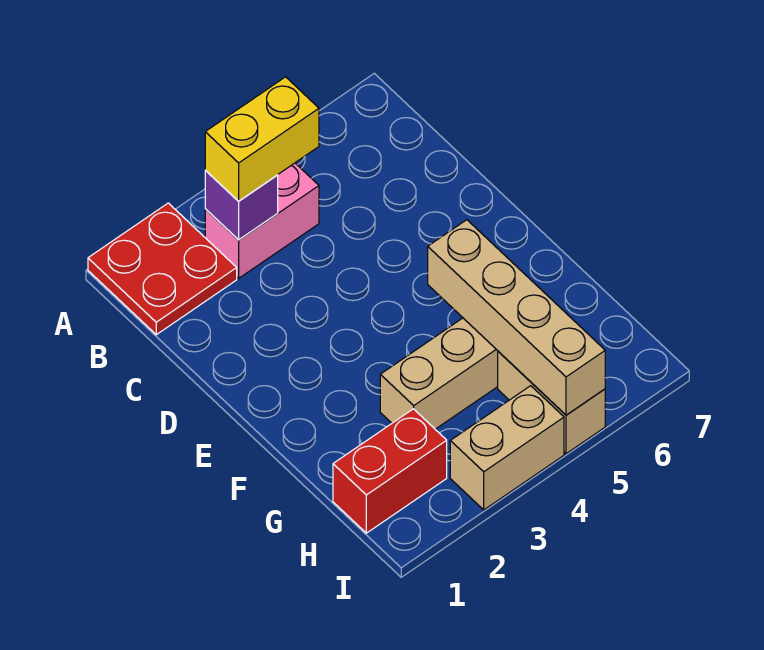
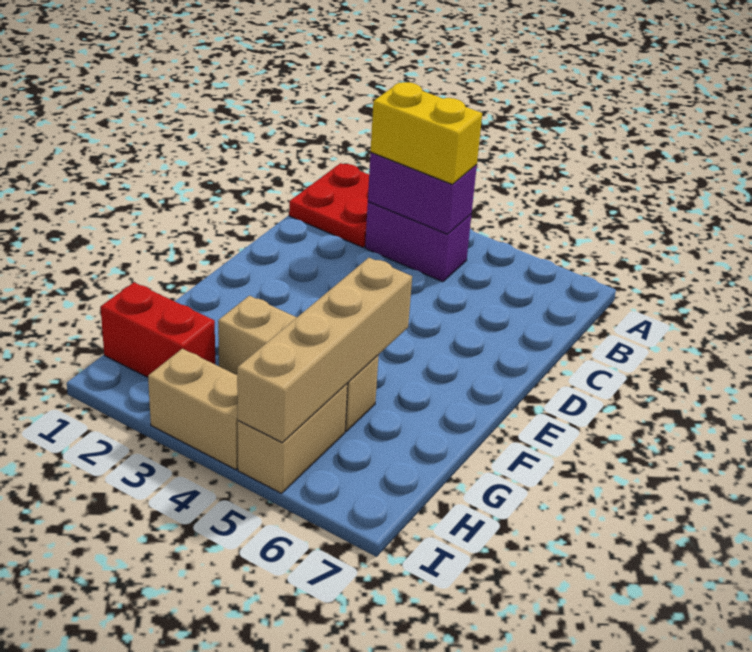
pink 1x2 brick [205,163,319,278] -> purple 1x2 brick [365,202,472,282]
purple 1x1 brick [205,170,278,240] -> purple 1x2 brick [368,153,477,234]

